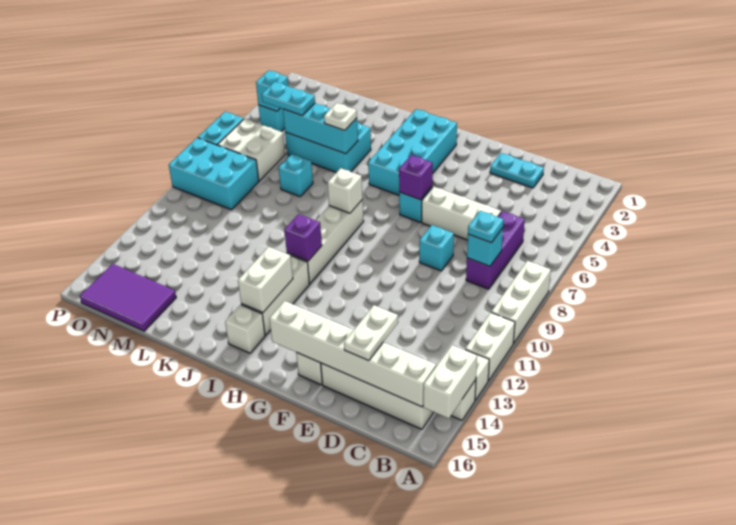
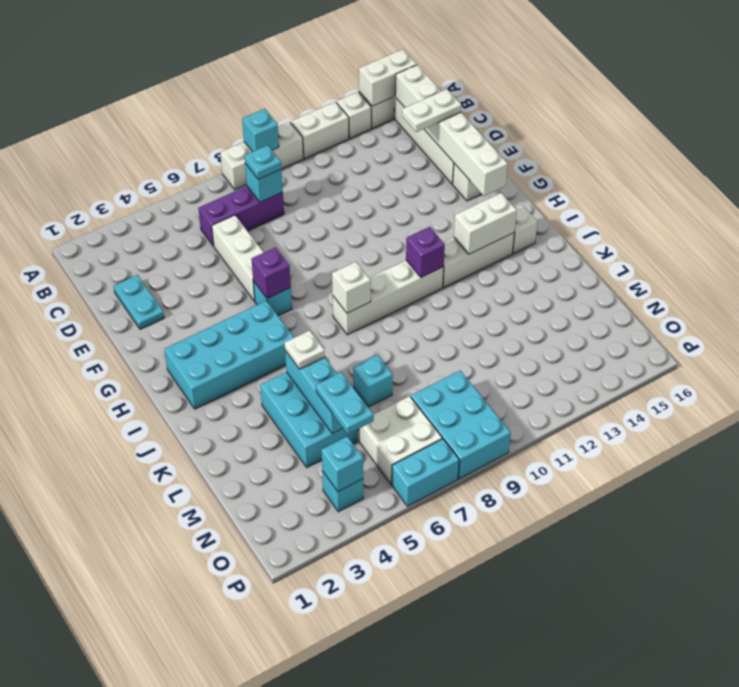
cyan 1x1 brick [419,225,454,271] -> cyan 1x1 brick moved to [242,109,279,152]
purple 2x3 tile [80,264,176,331] -> none

